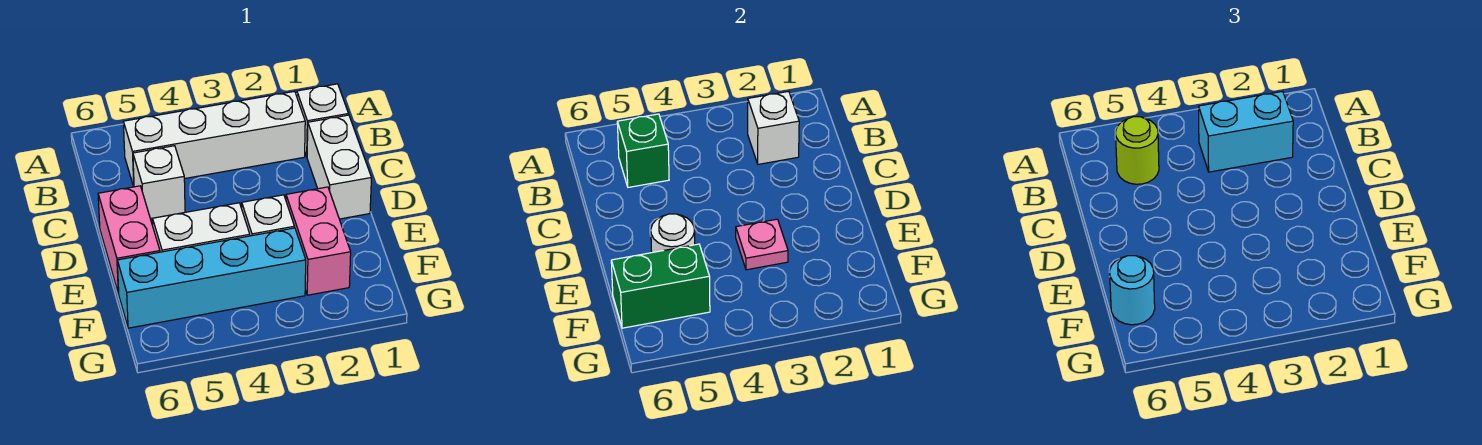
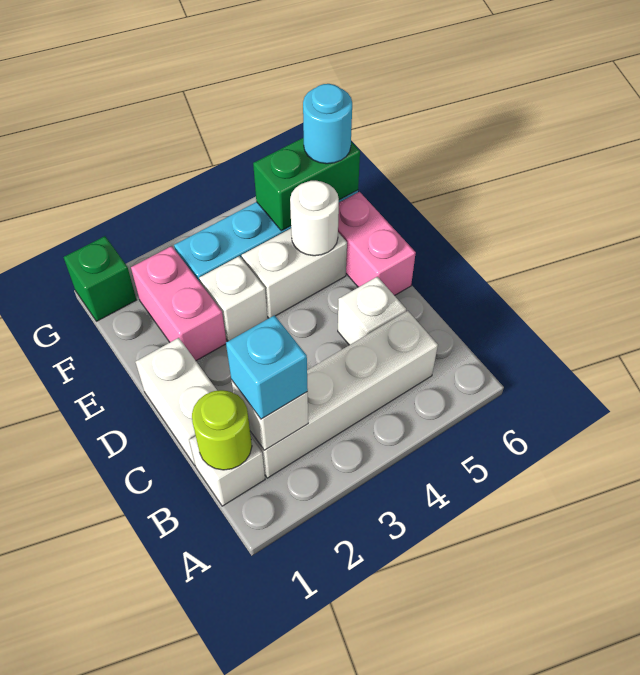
cyan 1x2 brick [1199,91,1293,172] -> cyan 1x1 brick [226,315,308,419]
green 1x1 brick [617,114,669,187] -> green 1x1 brick moved to [64,236,136,321]
lime 1x1 round brick [1116,117,1159,184] -> lime 1x1 round brick moved to [192,390,252,470]
pink 1x1 plate [736,219,788,270] -> none

